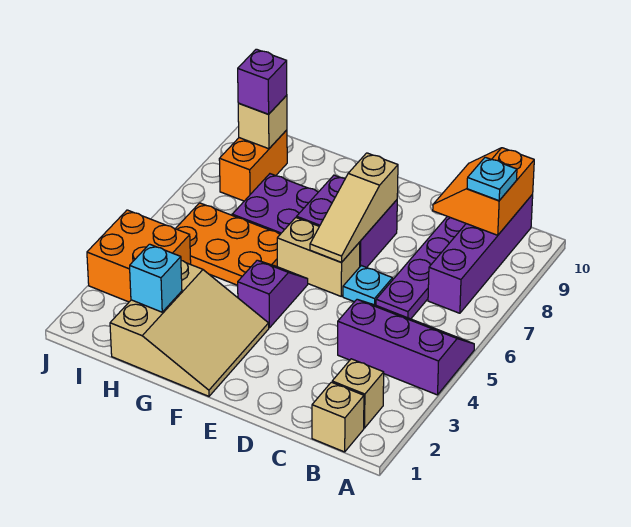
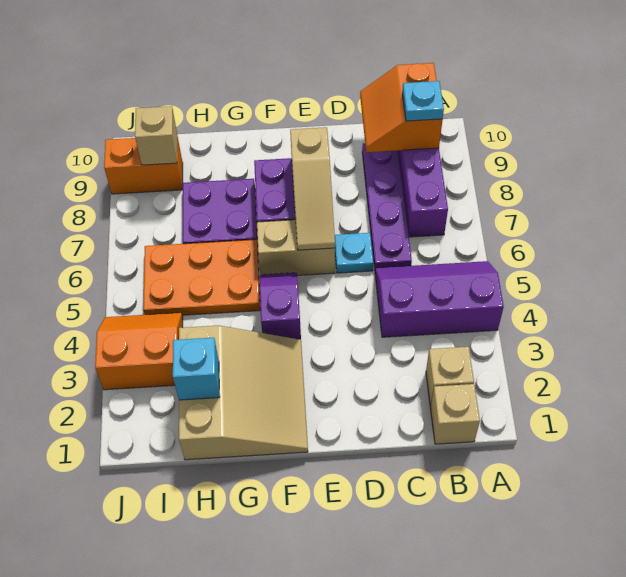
orange 2x2 brick [87,210,191,302] -> orange 2x2 slope [95,313,183,390]
orange 1x2 brick [219,130,287,201] -> orange 1x2 brick turned to [104,136,183,194]
purple 1x1 brick [238,49,287,114] -> none

